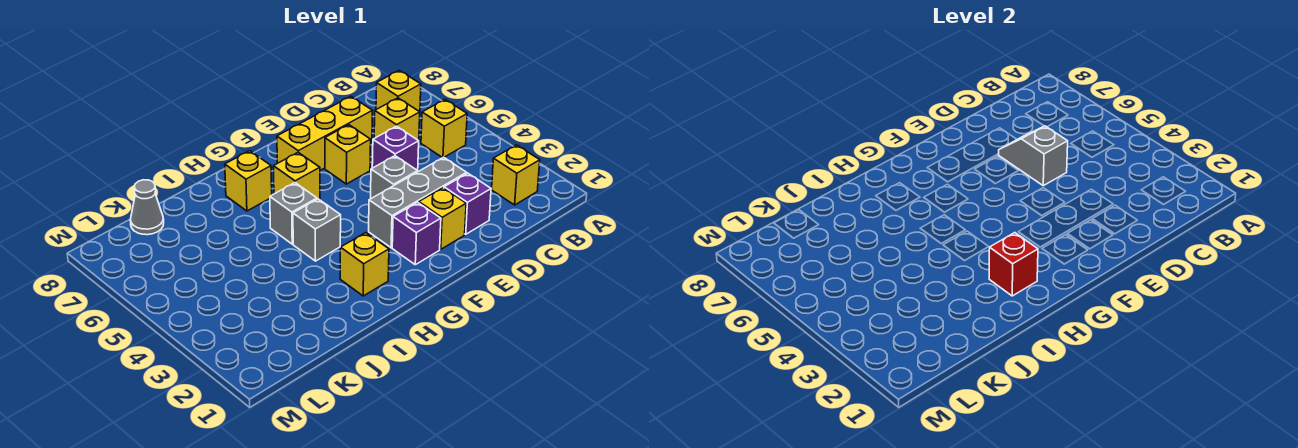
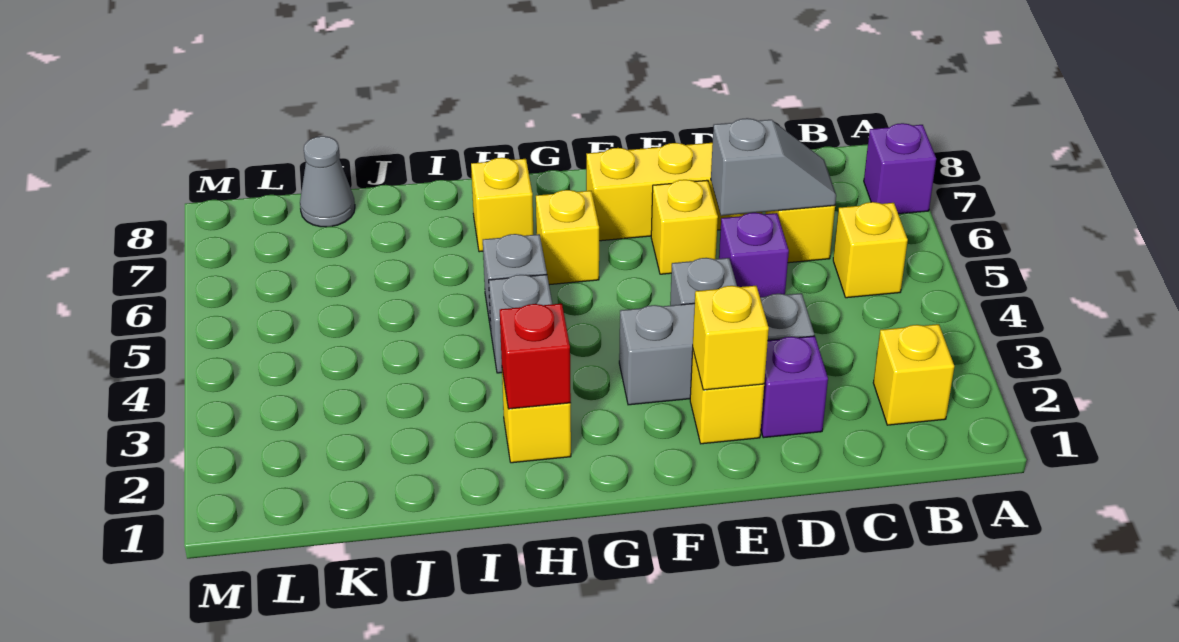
yellow 1x1 brick [376,70,421,112] -> yellow 1x1 brick moved to [693,286,769,390]
grey 1x2 slope [999,126,1068,186] -> grey 1x2 slope turned to [711,118,836,216]
purple 1x1 brick [392,202,441,265] -> purple 1x1 brick moved to [864,123,936,214]

